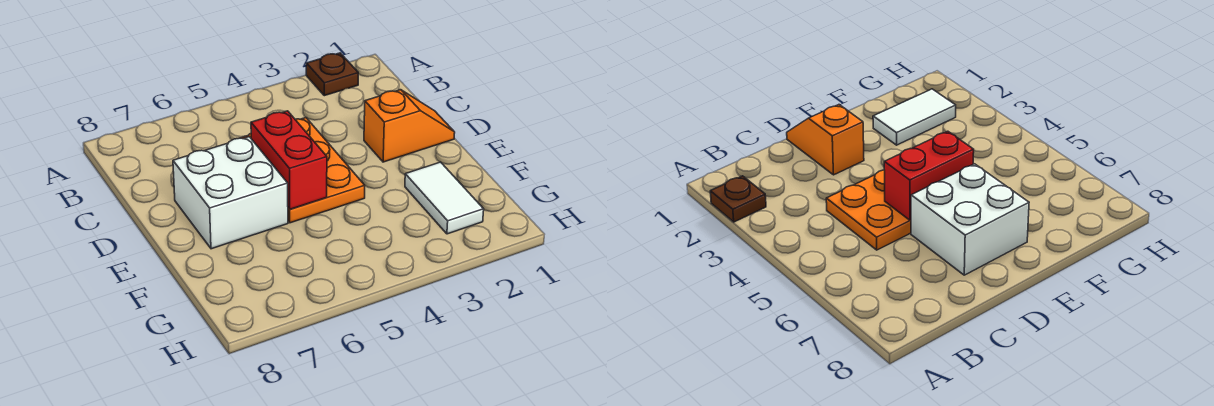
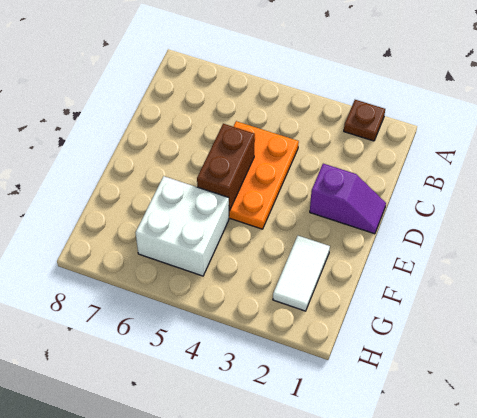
orange 1x2 slope [364,90,455,162] -> purple 1x2 slope [310,164,386,234]
red 1x2 brick [251,111,327,209] -> brown 1x2 brick [197,124,255,211]
white 2x2 brick [173,137,288,249] -> white 2x2 brick moved to [136,176,229,276]

